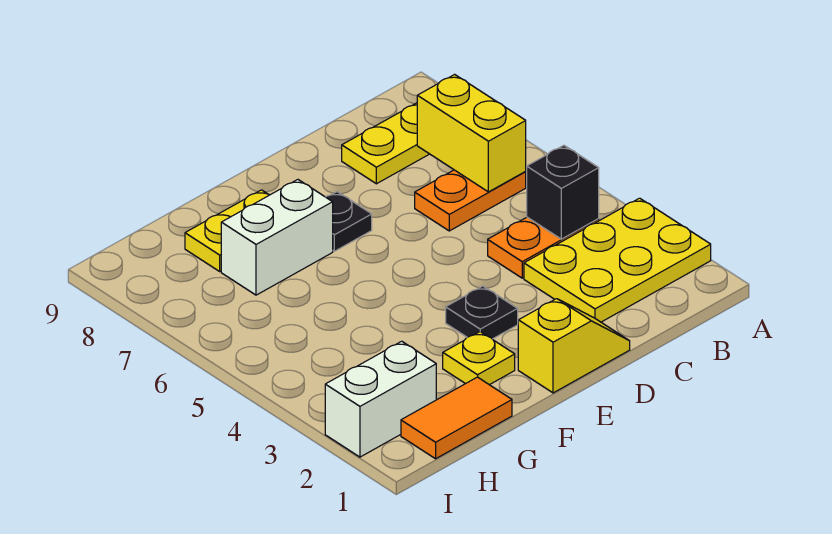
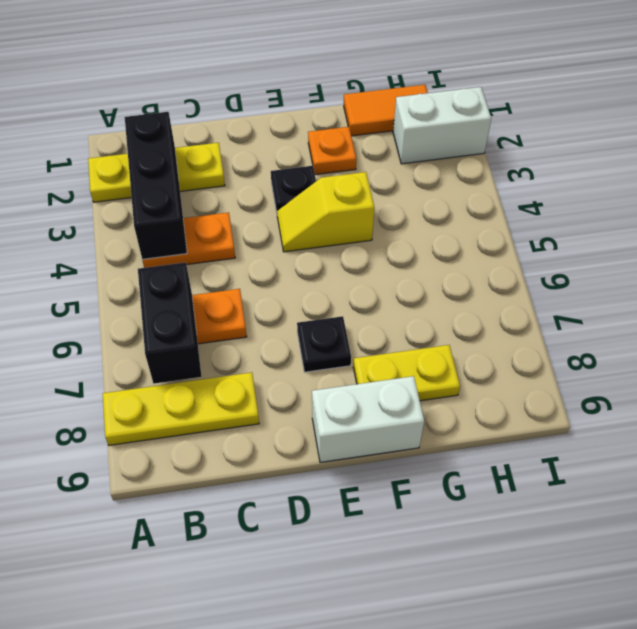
yellow 2x3 plate [524,198,711,322] -> yellow 1x3 plate [88,143,225,202]
black 1x1 brick [527,145,599,239] -> black 1x3 brick [125,112,187,259]
yellow 1x2 brick [417,74,526,192] -> black 1x2 brick [138,262,201,384]
yellow 1x2 slope [518,299,630,393] -> yellow 1x2 slope moved to [277,172,374,252]
yellow 1x1 plate [443,332,515,385] -> orange 1x1 plate [308,127,356,175]
white 1x2 brick [221,180,333,295] -> white 1x2 brick moved to [312,376,424,462]

